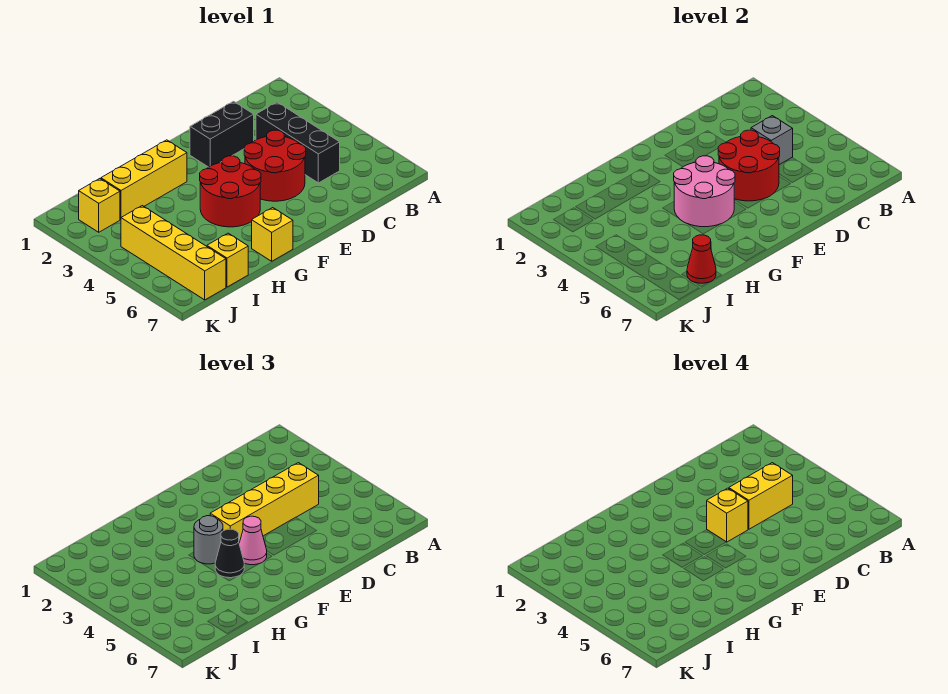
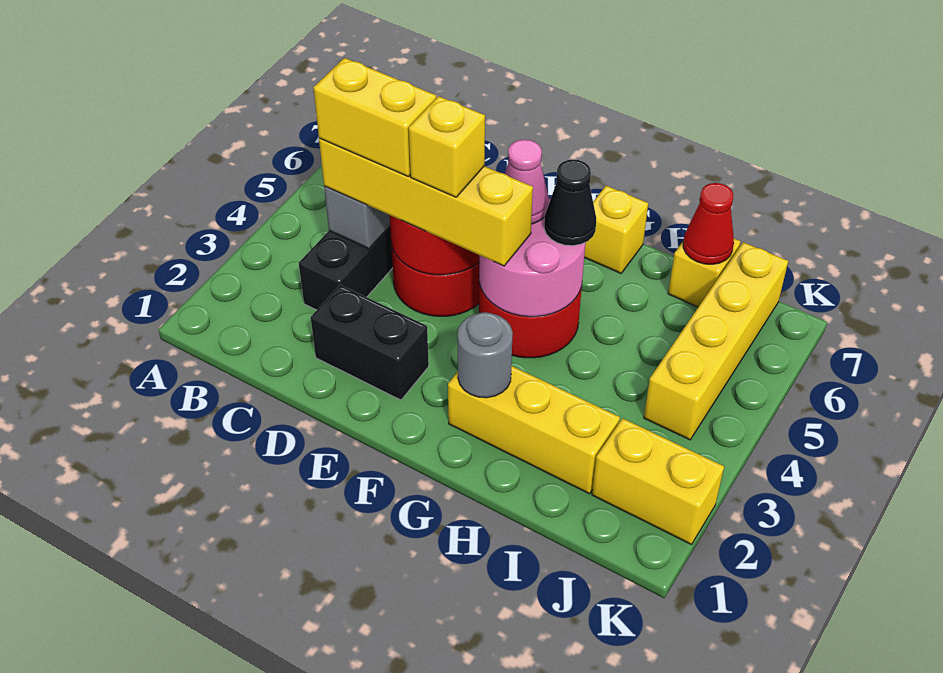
grey 1x1 round brick [194,516,223,564] -> grey 1x1 round brick moved to [458,312,513,398]
yellow 1x1 brick [79,179,120,232] -> yellow 1x2 brick [592,418,724,544]

